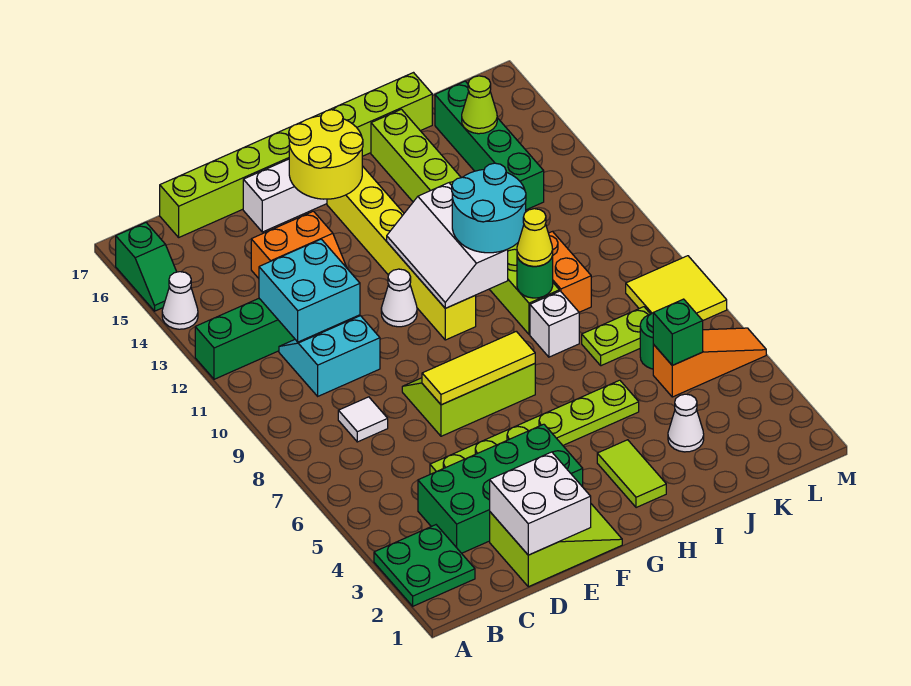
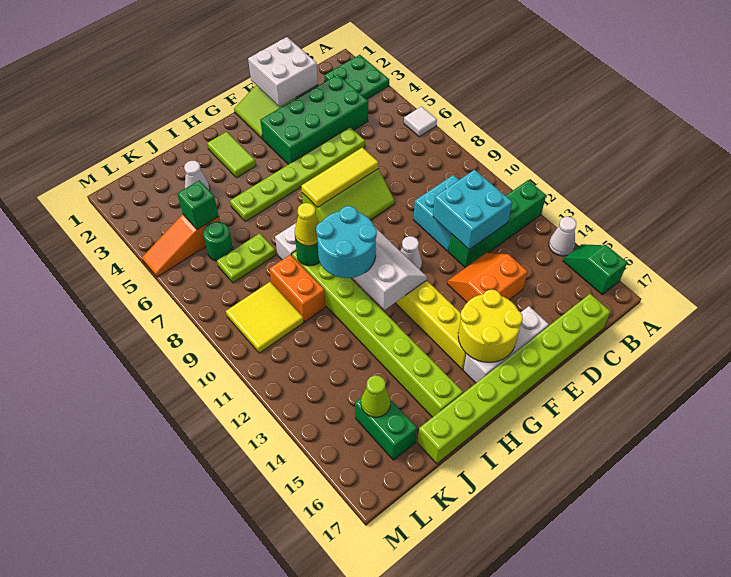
white 1x1 tile [338,397,388,442] -> white 1x1 tile moved to [404,107,437,137]
green 1x4 brick [435,81,544,210] -> green 1x2 brick [355,398,417,460]
yellow 2x2 tile [626,256,727,321] -> yellow 2x2 tile moved to [226,282,304,353]

